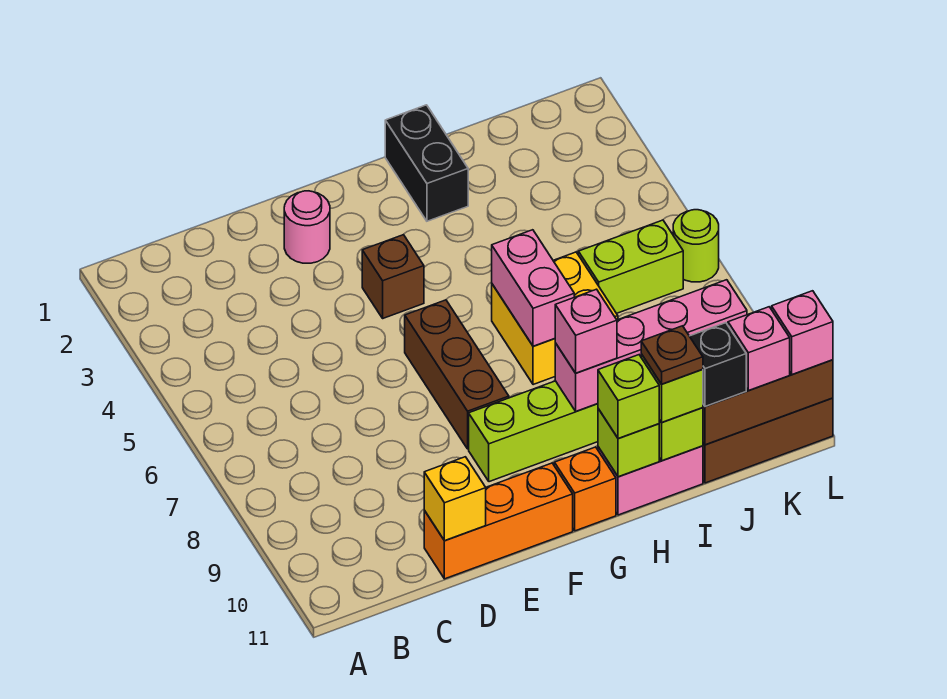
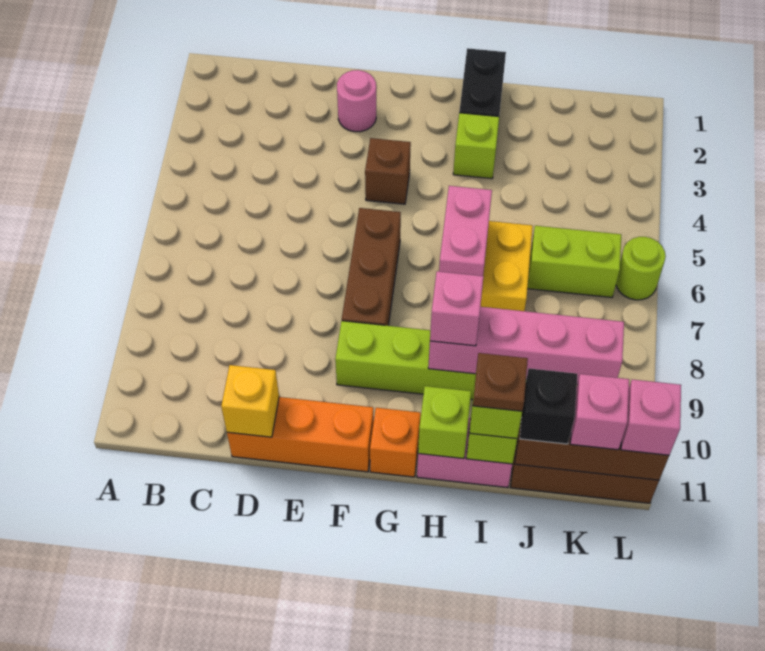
lime 1x1 brick [598,355,659,438] -> lime 1x1 brick moved to [453,113,499,179]

